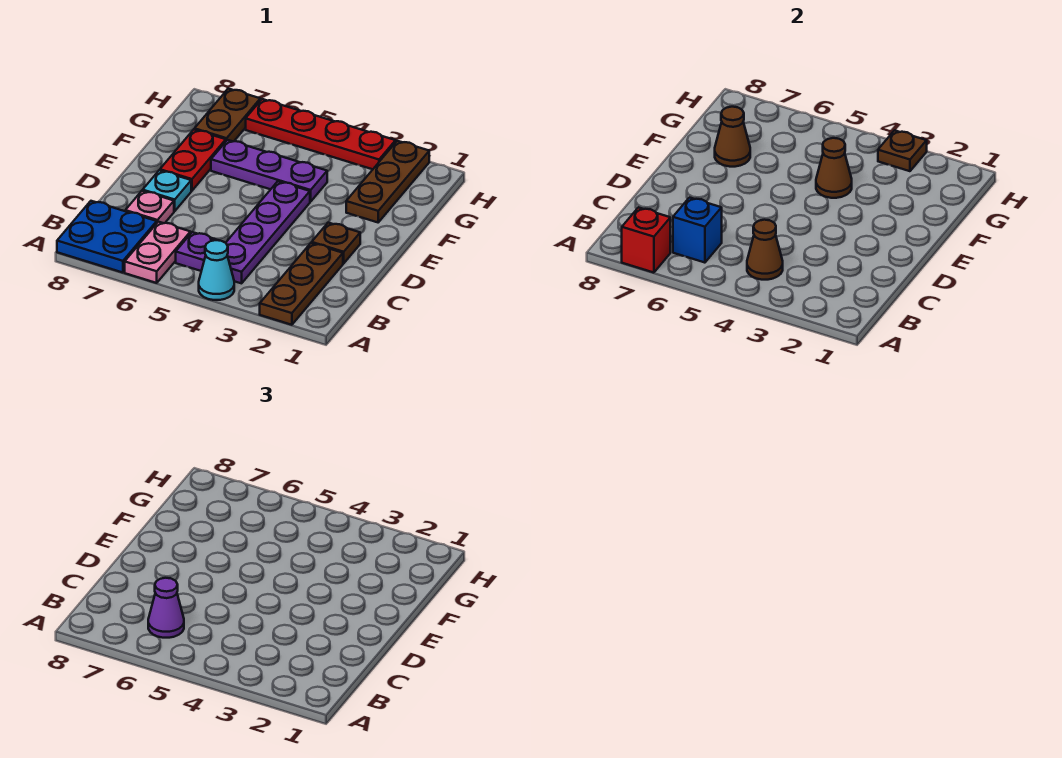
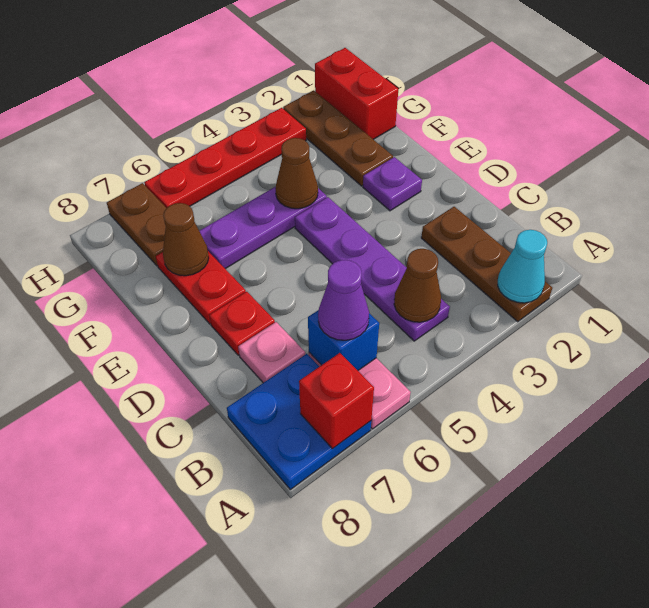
cyan 1x1 cone [199,240,234,300] -> cyan 1x1 cone moved to [498,230,547,303]
purple 1x1 plate [176,232,216,271] -> purple 1x1 plate moved to [363,157,422,211]
brown 1x1 plate [312,223,360,263] -> none
cyan 1x1 plate [143,170,191,211] -> red 1x1 plate [209,292,275,355]
none -> red 1x2 brick [315,48,398,139]
brown 1x1 plate [878,130,927,171] -> none

